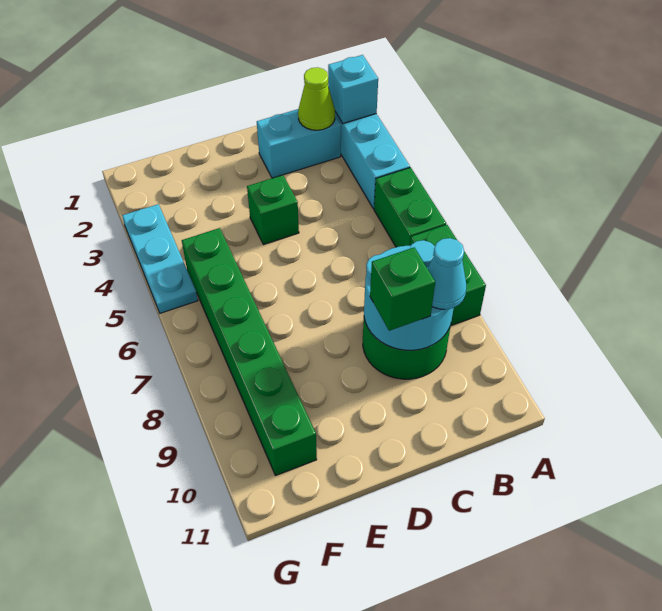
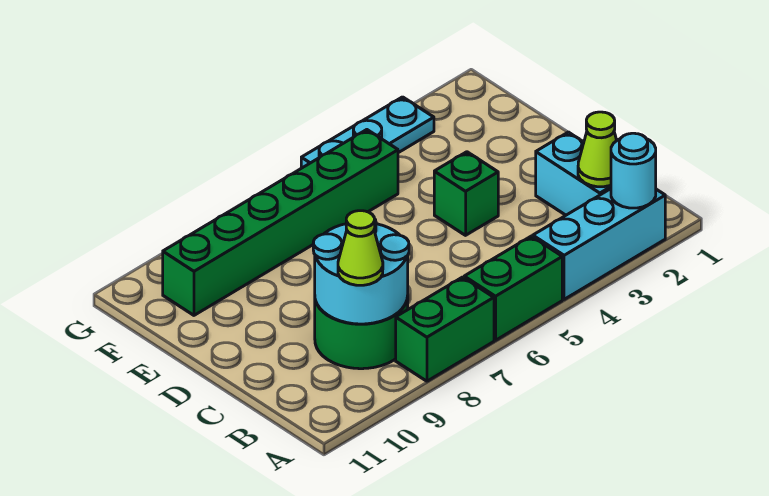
cyan 1x1 brick [328,55,378,123] -> cyan 1x1 round brick [611,133,656,208]
cyan 1x1 cone [428,238,466,309] -> lime 1x1 cone [338,211,383,285]
green 1x1 brick [370,247,435,331] -> none

